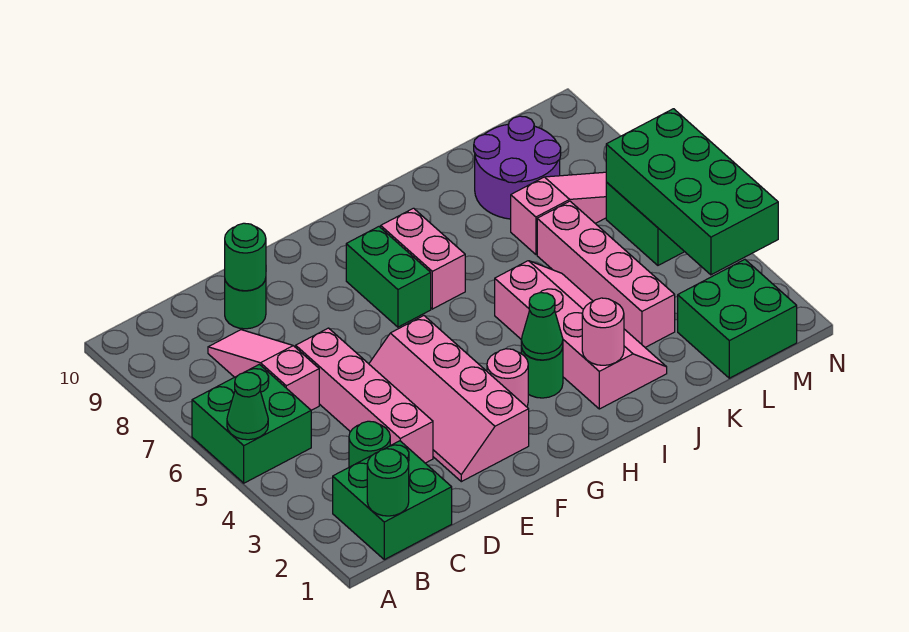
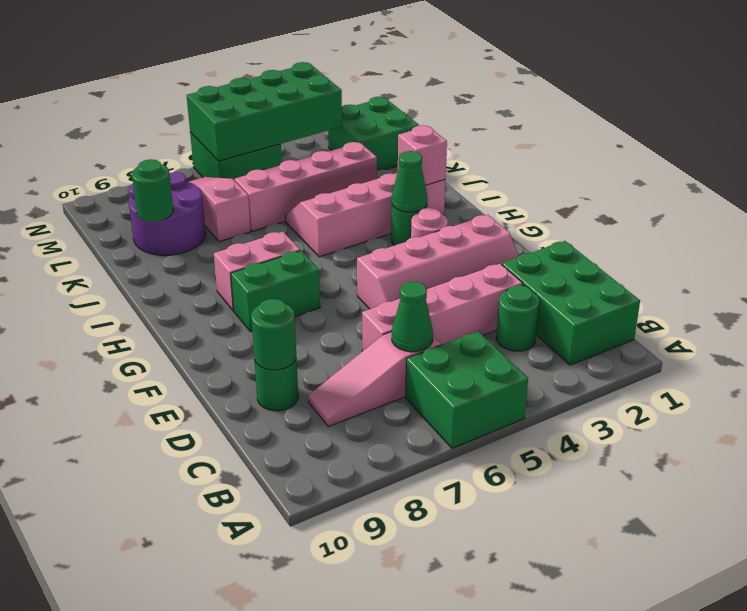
green 1x1 cone [227,372,268,440] -> green 1x1 cone moved to [392,282,433,352]
green 2x2 brick [333,441,452,560] -> green 2x3 brick [502,241,640,365]
green 1x1 round brick [367,449,409,516] -> green 1x1 round brick moved to [132,159,173,221]
pink 1x1 round brick [582,298,624,365] -> pink 1x1 brick [398,125,447,185]

